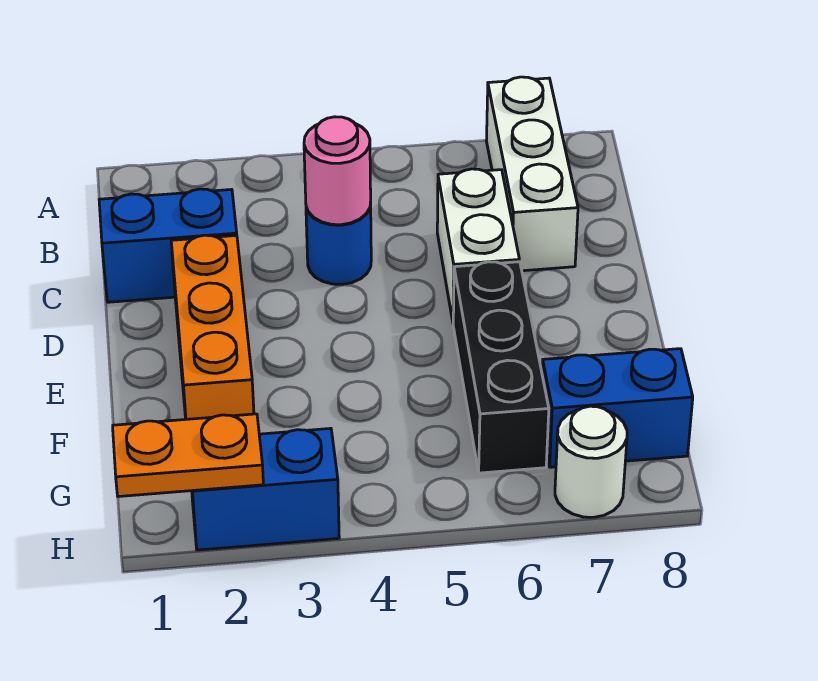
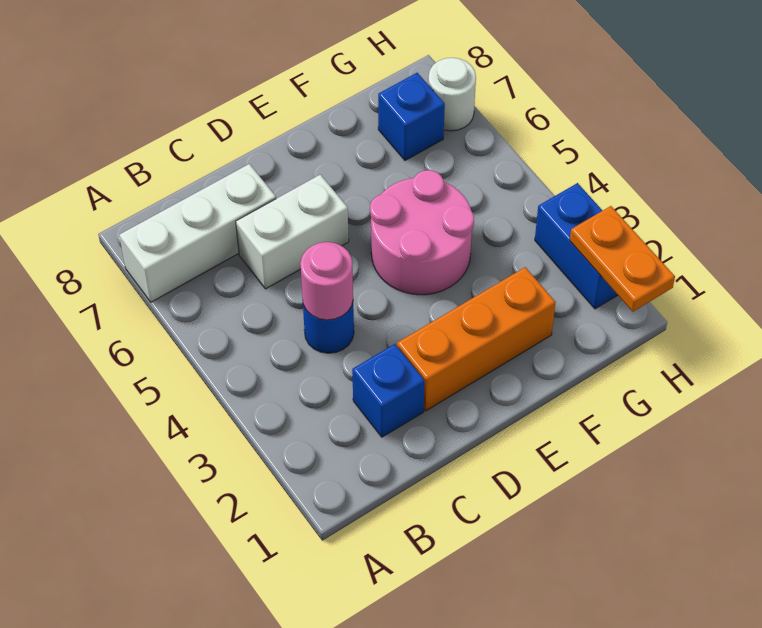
blue 1x2 brick [99,189,237,302] -> blue 1x1 brick [352,344,425,437]
none -> pink 2x2 round brick [370,170,474,295]
black 1x3 brick [453,262,549,473] -> none
blue 1x2 brick [542,349,693,467] -> blue 1x1 brick [378,73,445,160]

